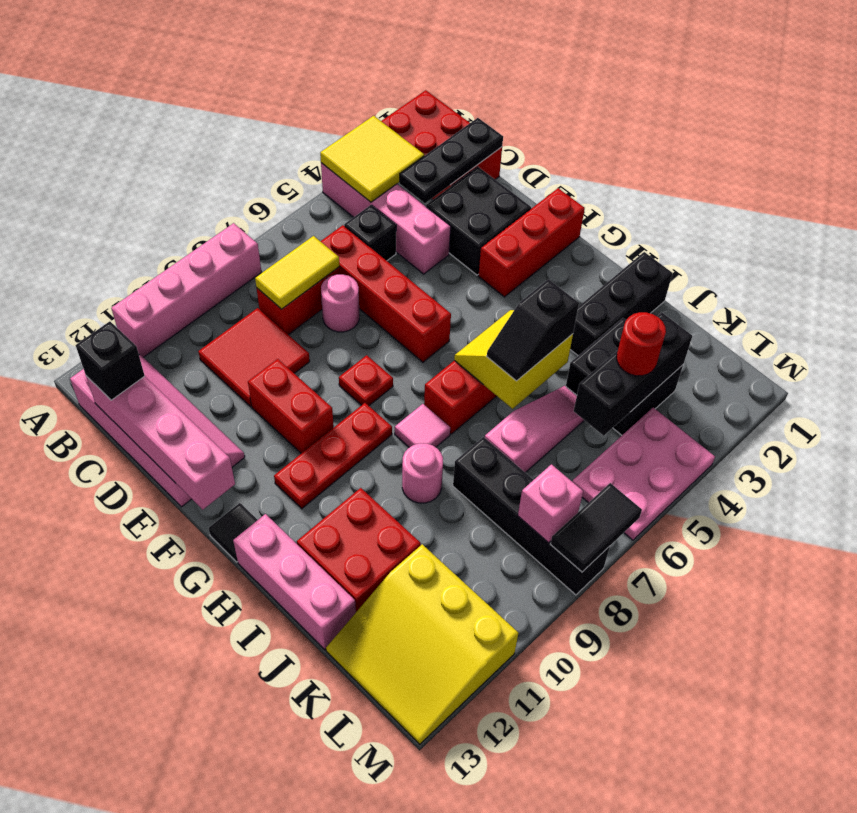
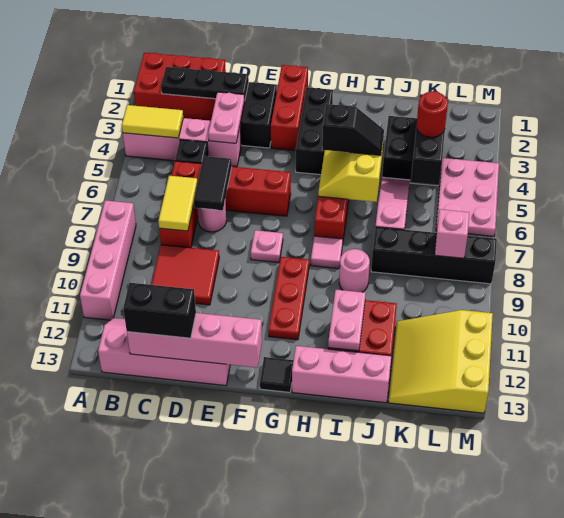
yellow 2x2 tile [320,116,424,202] -> yellow 1x2 tile [122,105,183,138]
black 1x3 plate [400,118,503,203] -> black 1x3 plate turned to [161,67,249,100]
black 1x1 brick [76,321,145,400] -> black 1x2 brick [123,283,196,338]
none -> pink 1x2 plate [208,92,245,143]
red 1x2 brick [248,359,334,453] -> none
red 1x1 plate [339,355,393,406] -> pink 1x1 plate [251,230,283,263]
black 1x3 brick [570,252,672,356] -> black 1x3 brick moved to [296,87,333,175]
black 1x2 slope [487,279,579,381] -> black 1x2 slope turned to [322,104,384,155]
none -> pink 1x2 plate [328,290,366,351]
yellow 3x3 slope [326,544,518,744] -> yellow 3x3 slope turned to [388,310,493,413]
black 1x2 tile [550,483,642,572] -> black 1x2 tile moved to [194,156,232,210]

